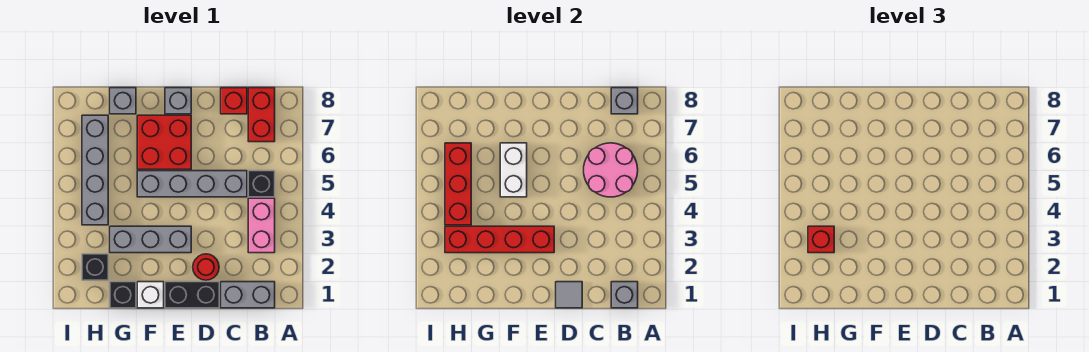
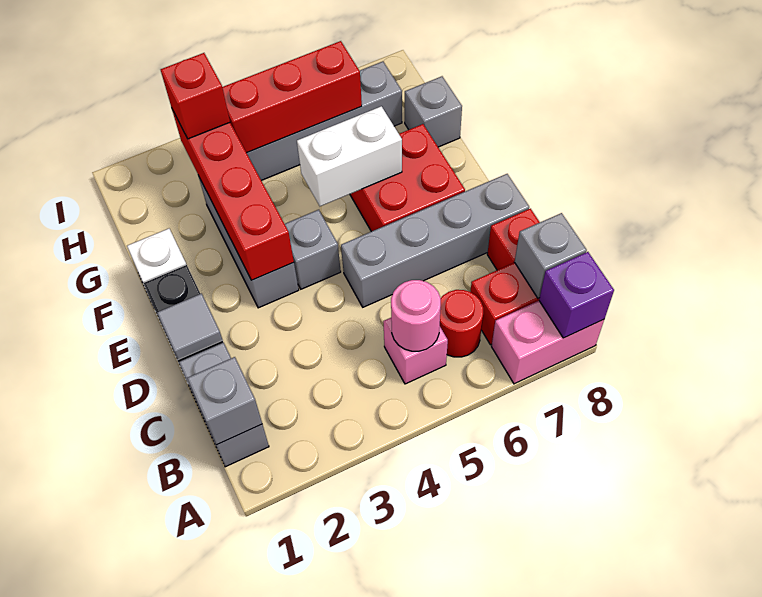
none -> purple 1x1 brick [539,252,614,338]
pink 1x2 brick [248,198,275,253] -> pink 1x2 brick moved to [492,301,604,384]
black 1x1 brick [248,171,275,197] -> pink 1x1 brick [383,318,448,384]
pink 2x2 round brick [584,143,638,197] -> pink 1x1 round brick [391,280,441,351]
grey 1x4 brick [137,171,247,197] -> grey 1x4 brick turned to [341,174,529,307]
red 1x1 round brick [193,254,219,280] -> red 1x1 round brick moved to [440,290,483,357]
grey 1x1 brick [165,88,191,114] -> grey 1x1 brick moved to [285,210,341,289]
black 1x1 brick [110,282,136,308] -> none
black 1x1 brick [82,254,108,280] -> none

